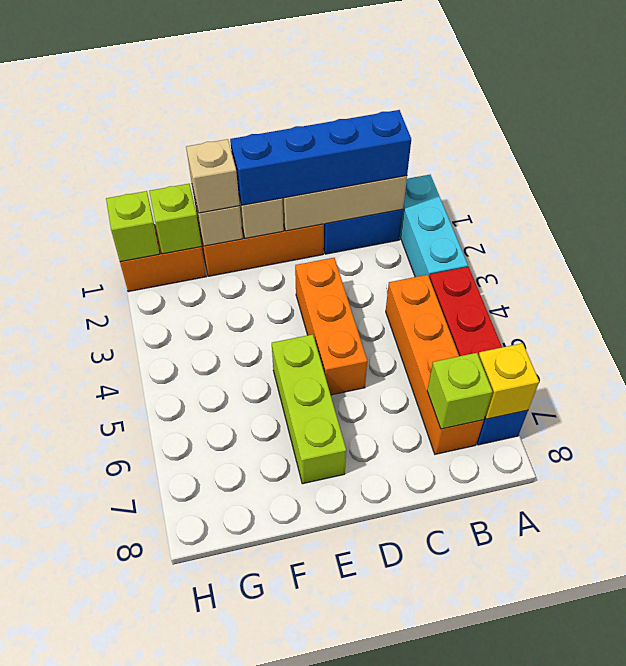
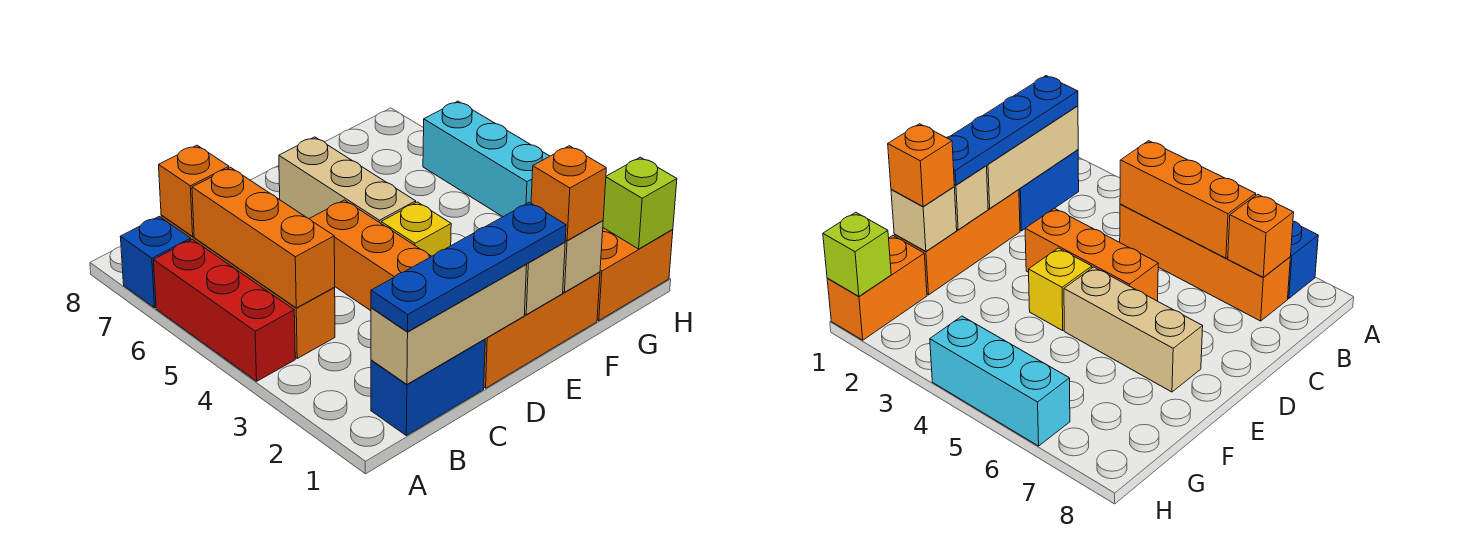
cyan 1x3 brick [400,175,468,277] -> cyan 1x3 brick moved to [423,101,550,217]
yellow 1x1 brick [478,343,539,419] -> yellow 1x1 brick moved to [381,202,451,256]
blue 1x4 brick [230,110,411,205] -> blue 1x4 plate [371,202,566,332]
none -> orange 1x3 brick [192,167,335,308]
lime 1x1 brick [427,353,492,429] -> orange 1x1 brick [159,145,229,236]
lime 1x3 brick [272,334,346,484] -> tan 1x3 brick [279,137,416,223]
tan 1x1 brick [186,139,240,213] -> orange 1x1 brick [531,146,606,240]
lime 1x1 brick [149,184,202,254] -> none

